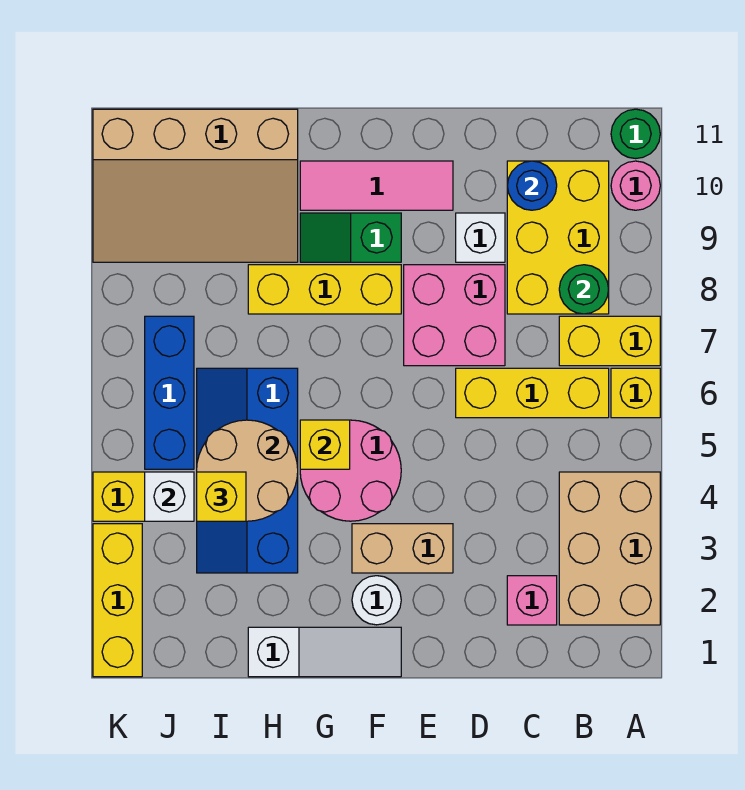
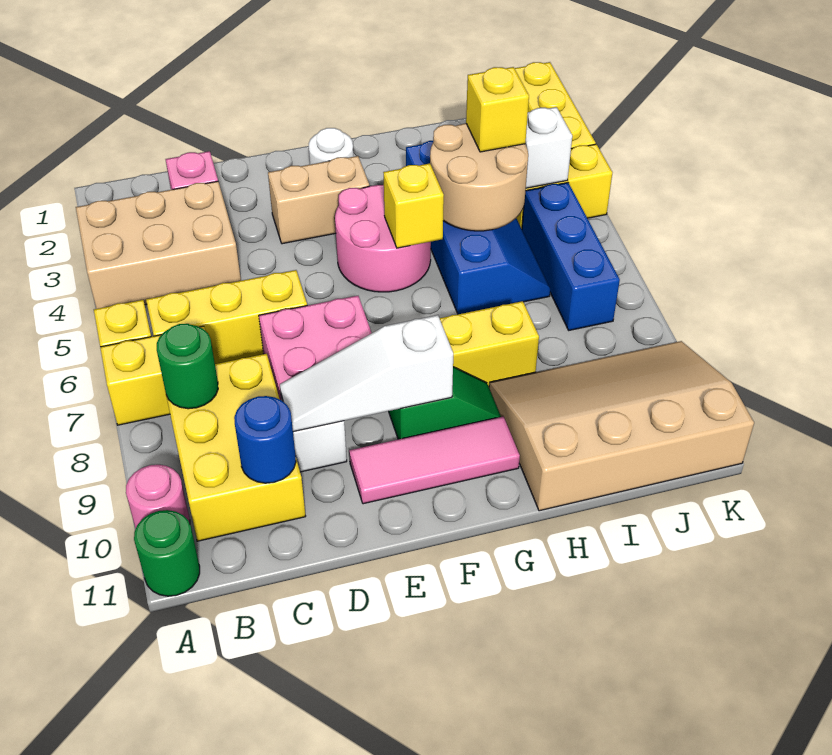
tan 2x3 brick [559,472,660,625] -> tan 2x3 brick turned to [76,181,241,309]
white 1x3 slope [248,627,401,677] -> white 1x3 slope moved to [280,315,453,432]

